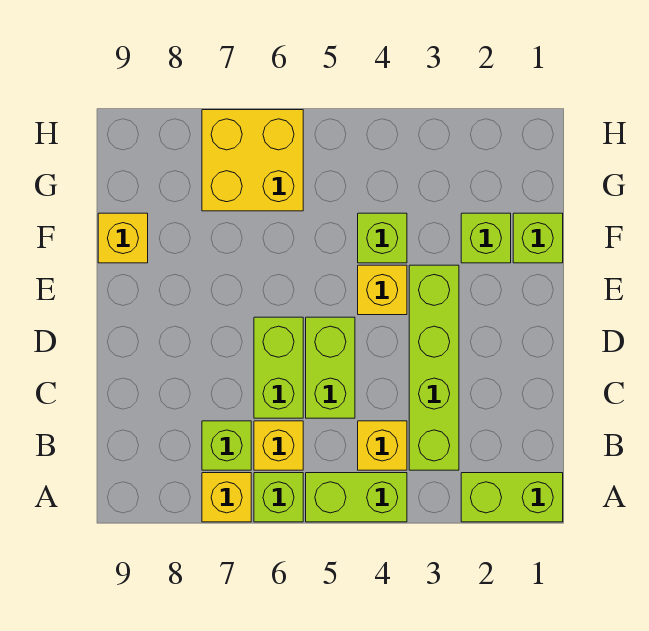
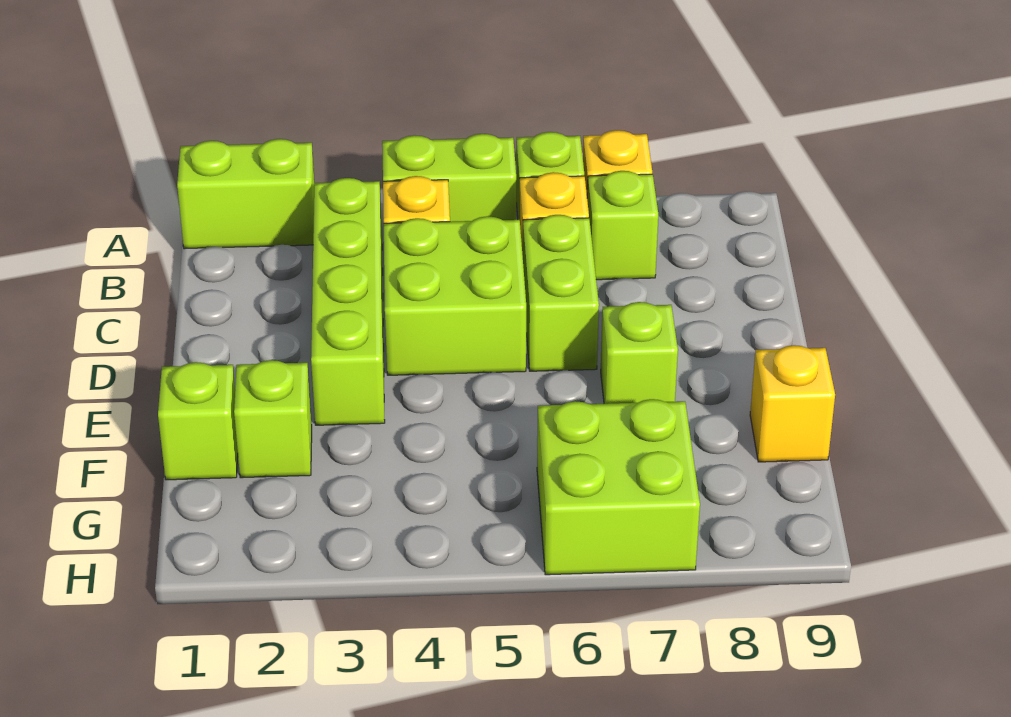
lime 1x2 brick [306,317,355,418] -> lime 2x2 brick [384,216,526,375]
yellow 1x1 brick [358,265,407,315] -> none
lime 1x1 brick [358,213,407,263] -> lime 1x1 brick moved to [601,302,678,404]
yellow 2x2 brick [202,110,303,211] -> lime 2x2 brick [537,399,700,575]

